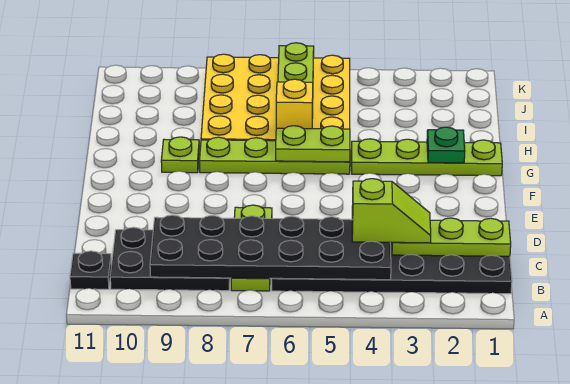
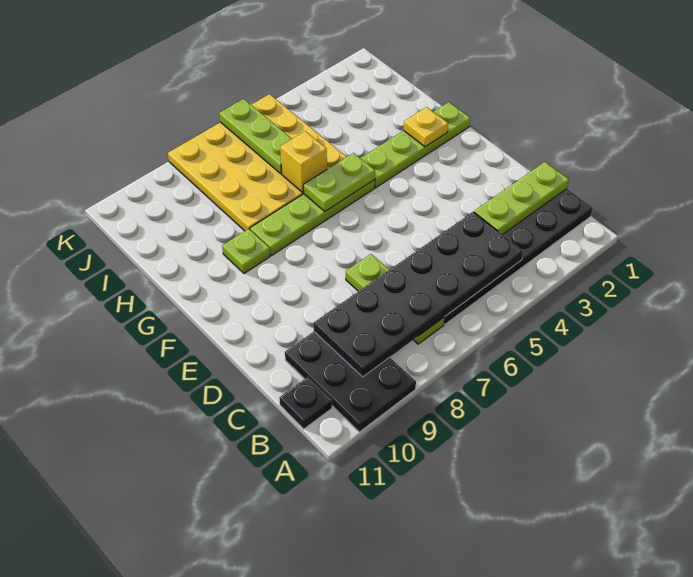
black 2x3 plate [110,227,230,291] -> black 2x3 plate turned to [285,332,416,432]
lime 1x2 slope [352,179,431,243] -> none
green 1x1 plate [427,127,465,163] -> yellow 1x1 plate [404,107,448,147]

